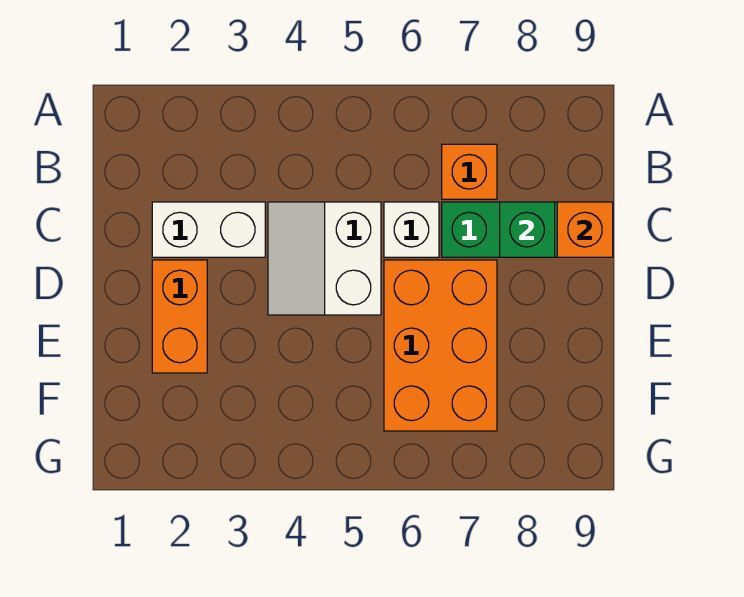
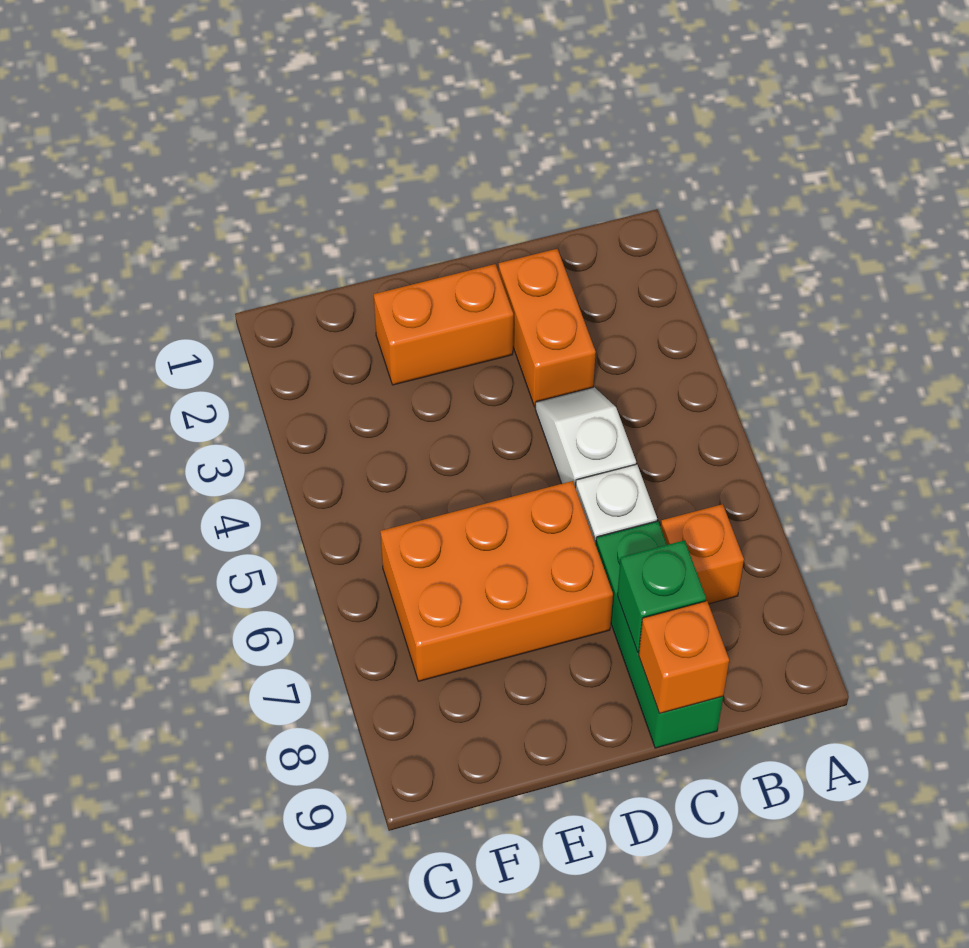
white 1x2 brick [152,202,265,257] -> orange 1x2 brick [499,249,596,407]
white 2x2 slope [268,202,381,315] -> white 1x2 slope [535,387,636,488]

